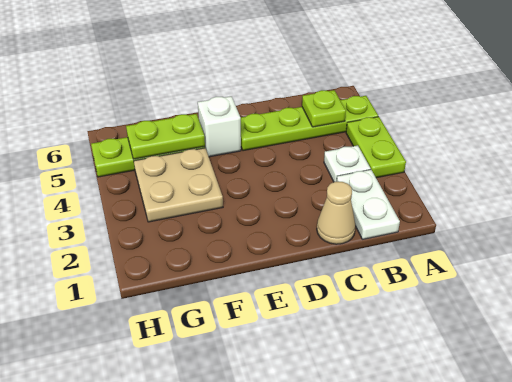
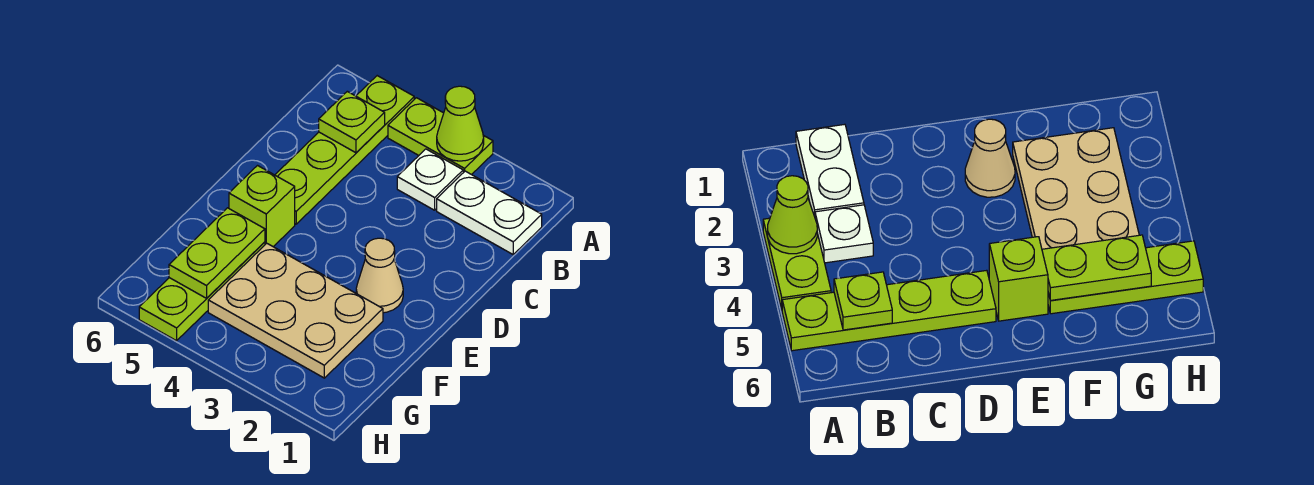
none -> lime 1x1 cone [437,86,484,161]
tan 1x1 cone [317,182,356,244] -> tan 1x1 cone moved to [356,238,403,313]
white 1x1 brick [198,96,241,157] -> lime 1x1 brick [229,166,295,247]
tan 2x2 plate [134,148,223,222] -> tan 2x3 plate [208,243,383,378]

